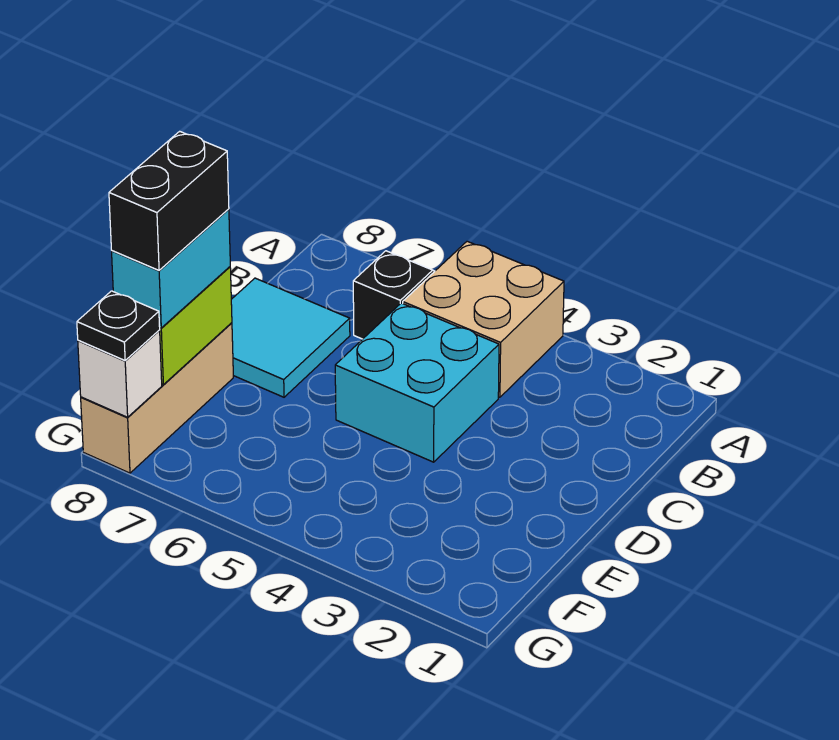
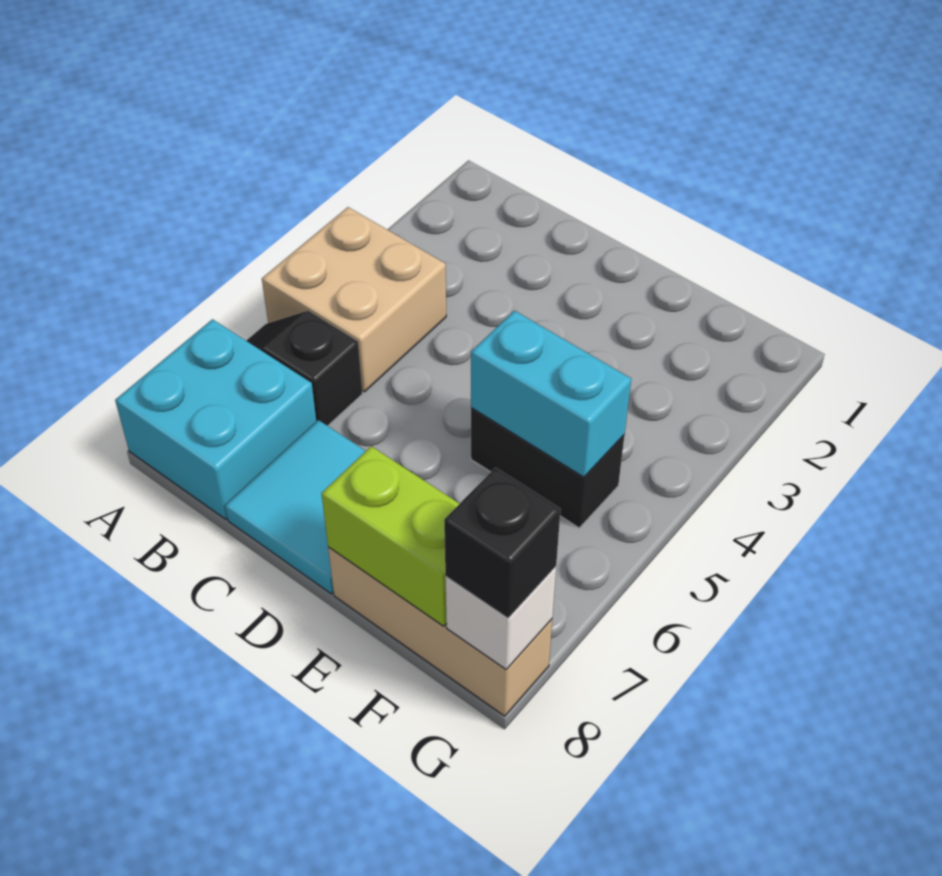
cyan 2x2 brick [335,303,499,462] -> cyan 2x2 brick moved to [115,319,316,519]
cyan 1x2 brick [112,209,230,328] -> cyan 1x2 brick moved to [471,311,631,477]
black 1x2 brick [109,131,229,270] -> black 1x2 brick moved to [471,408,624,528]
black 1x1 plate [77,291,160,361] -> black 1x1 brick [444,468,561,618]

